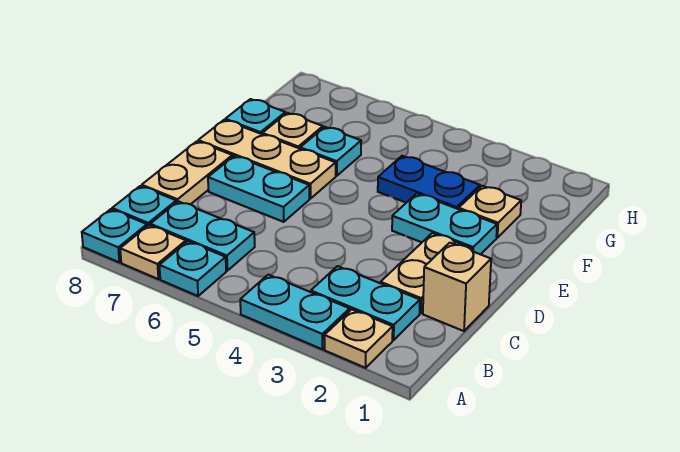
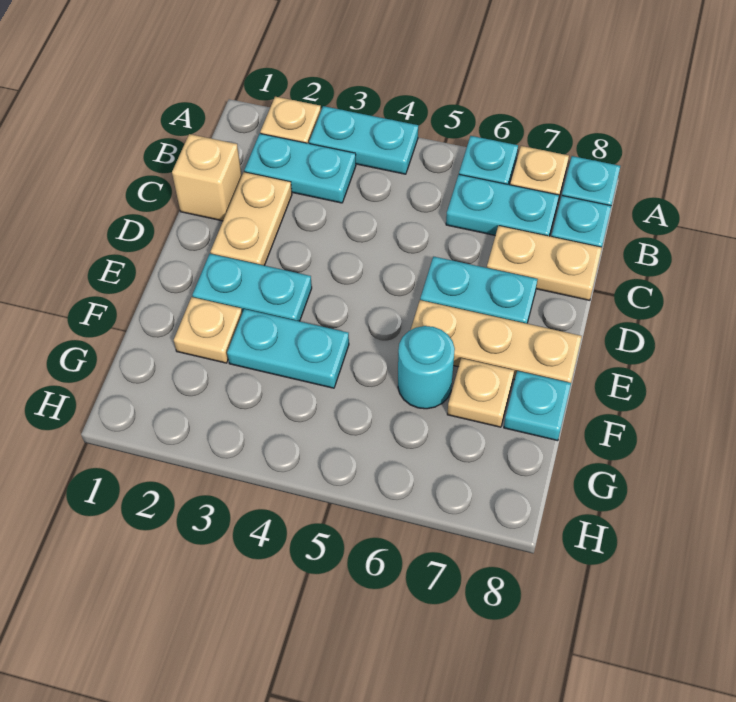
tan 1x2 plate [142,141,232,204] -> tan 1x2 plate turned to [487,226,602,300]
blue 1x2 plate [378,156,480,209] -> cyan 1x2 plate [227,309,349,388]
cyan 1x1 plate [300,127,361,176] -> cyan 1x1 round brick [398,326,455,409]

